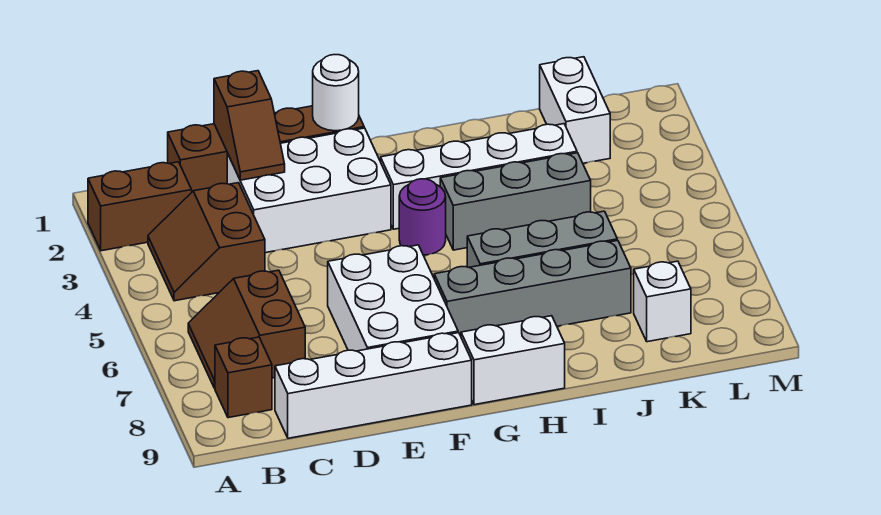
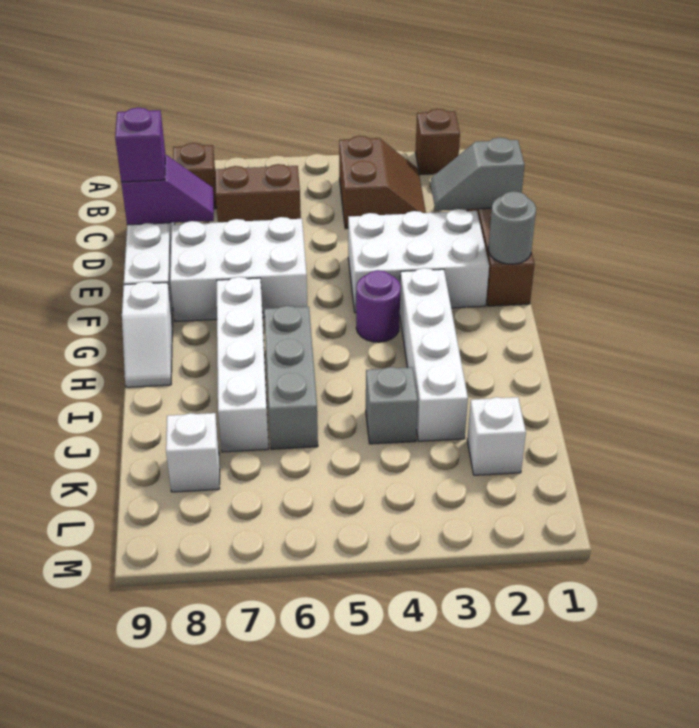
brown 1x2 brick [88,162,192,251] -> brown 1x1 brick [415,109,460,175]
brown 2x2 slope [148,183,265,301] -> brown 2x2 slope turned to [339,136,426,229]
brown 1x2 slope [214,71,285,180] -> grey 1x2 slope [431,138,525,211]
white 2x3 brick [227,128,391,253] -> white 2x3 brick turned to [348,209,489,313]
none -> purple 1x2 slope [121,155,214,225]
none -> purple 1x1 brick [115,107,165,182]
white 1x1 round brick [313,55,359,131] -> grey 1x1 round brick [488,191,536,264]
grey 1x4 brick [434,240,631,336] -> white 1x4 brick [217,277,269,452]
white 1x2 brick [461,316,565,405] -> white 1x2 slope [122,281,173,387]
grey 1x3 brick [440,153,591,250] -> grey 1x1 brick [366,367,418,444]
white 1x2 brick [540,57,610,163] -> white 1x1 brick [467,397,526,475]

